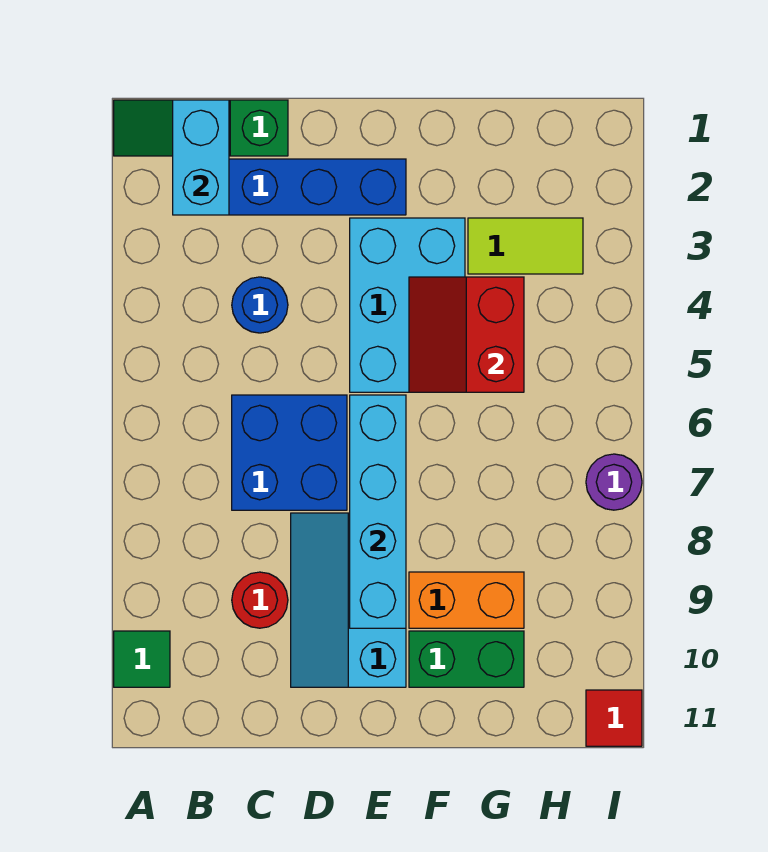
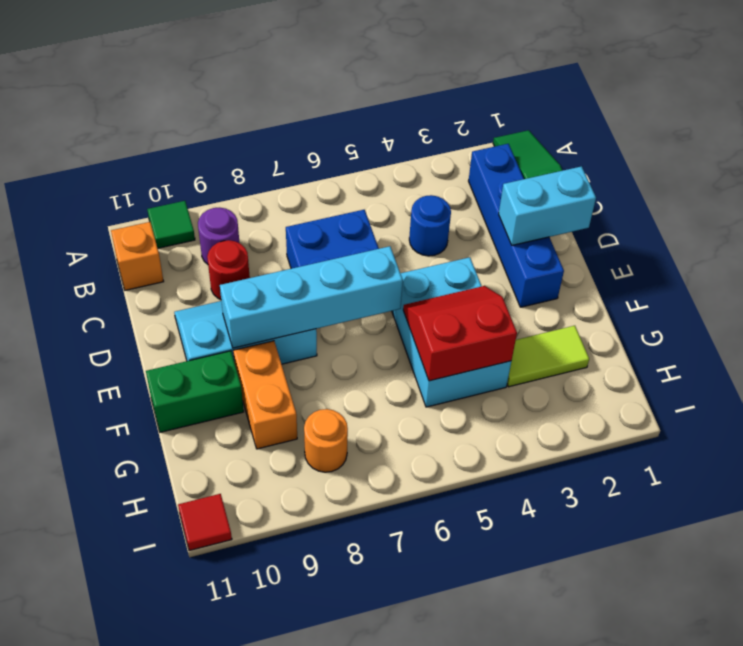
cyan 1x2 brick [173,100,229,215] -> cyan 1x2 brick moved to [499,166,596,245]
none -> orange 1x1 brick [111,222,164,290]
cyan 2x3 brick [350,218,465,392] -> cyan 2x3 brick turned to [392,257,511,407]
green 1x2 brick [409,631,524,687] -> green 1x2 brick turned to [146,351,244,432]
lime 1x2 tile [468,218,583,274] -> lime 1x2 tile turned to [507,326,589,387]
none -> orange 1x1 round brick [304,409,348,472]
purple 1x1 round brick [586,454,642,510] -> purple 1x1 round brick moved to [198,207,239,264]

